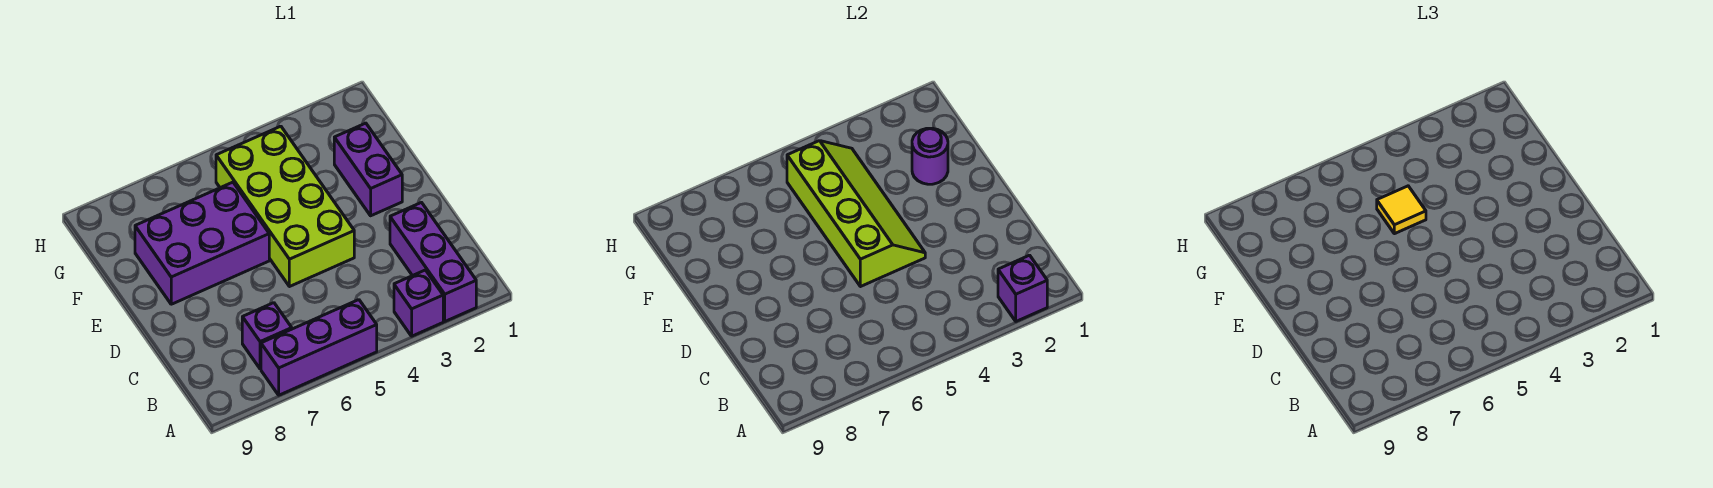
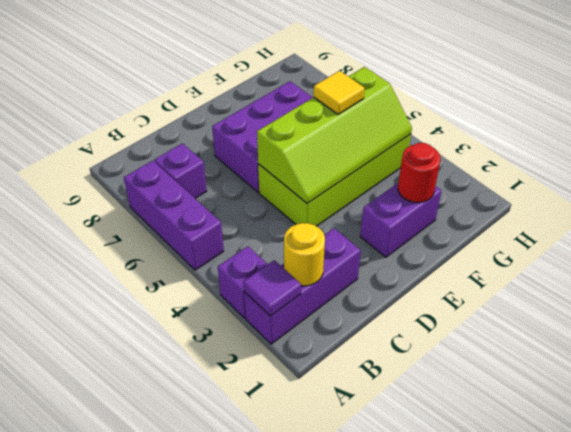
purple 1x1 brick [998,255,1047,321] -> purple 1x1 tile [243,260,301,316]
none -> yellow 1x1 round brick [284,223,325,286]
purple 2x3 brick [135,182,269,304] -> purple 2x3 brick turned to [212,81,313,192]
purple 1x1 round brick [912,128,948,184] -> red 1x1 round brick [398,143,441,203]

